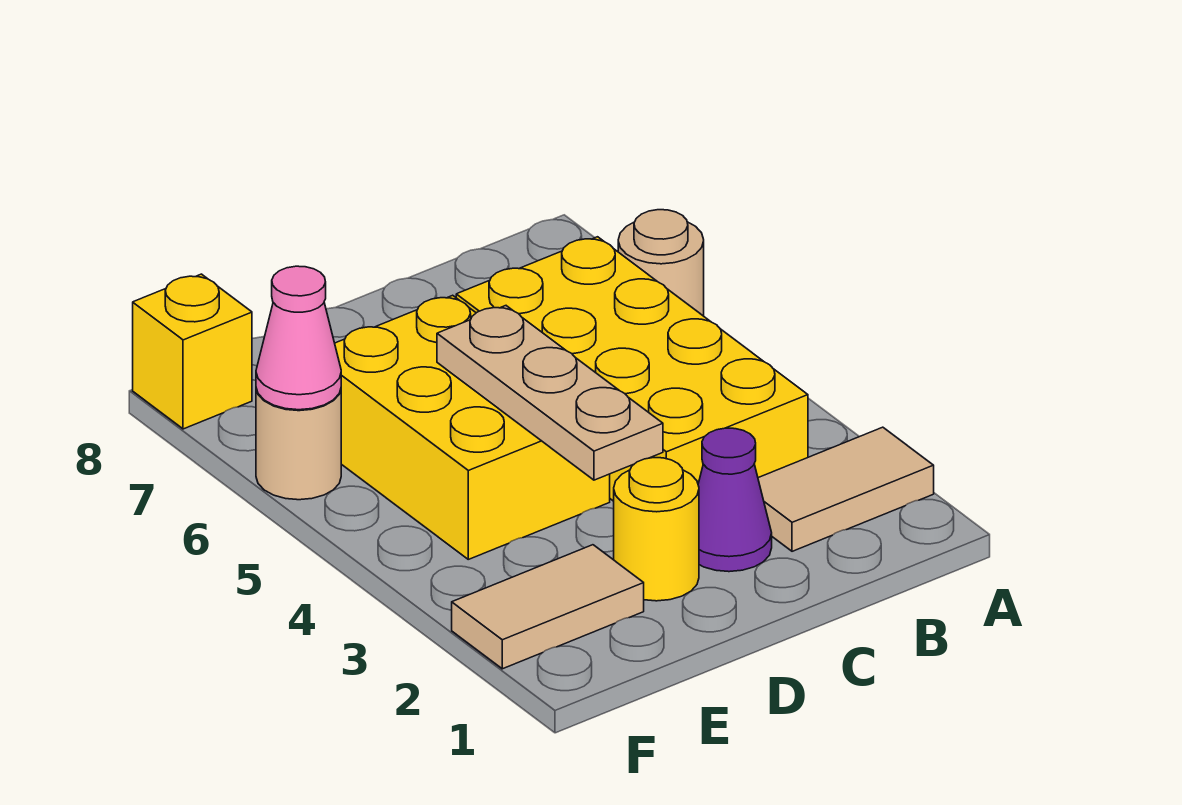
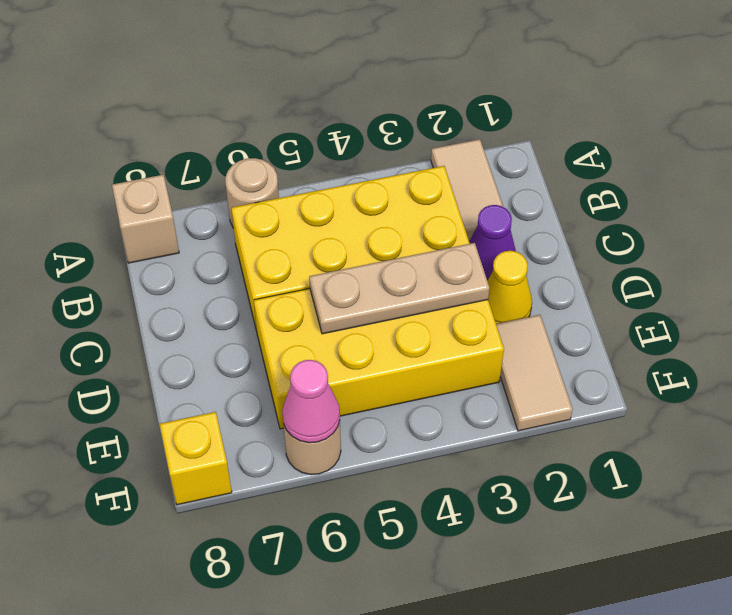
none -> tan 1x1 brick [112,175,179,263]
yellow 1x1 round brick [614,458,699,601] -> yellow 1x1 cone [487,251,532,324]
yellow 2x3 brick [335,295,610,559] -> yellow 2x4 brick [254,289,504,429]

